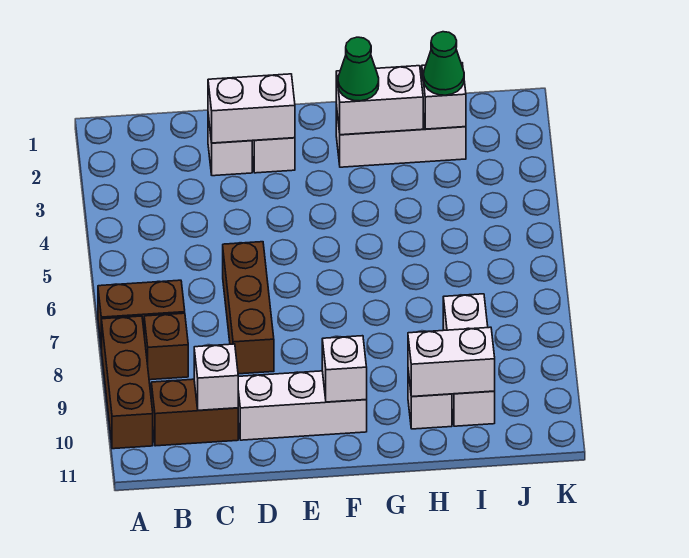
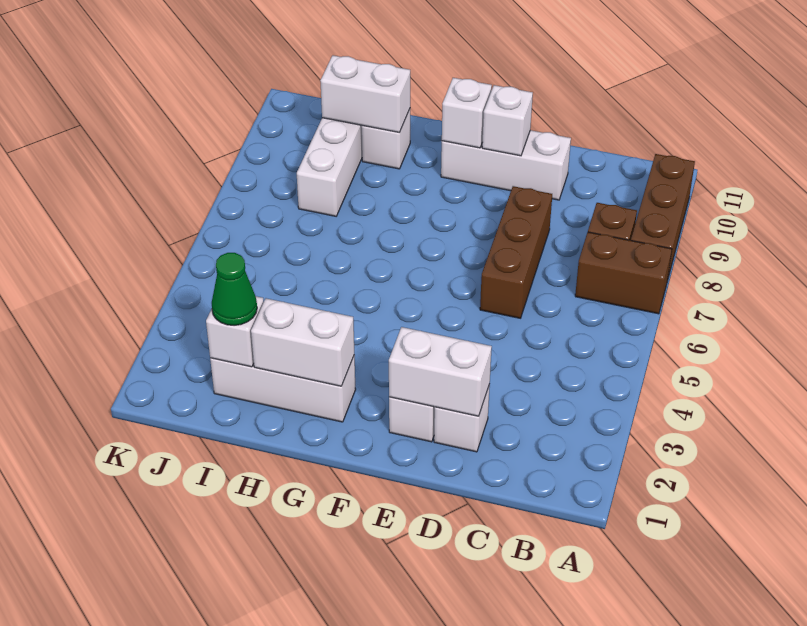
brown 1x2 brick [151,379,238,446] -> none
white 1x1 brick [194,344,238,410] -> white 1x1 brick moved to [482,85,533,156]
green 1x1 cone [338,37,379,101] -> none

